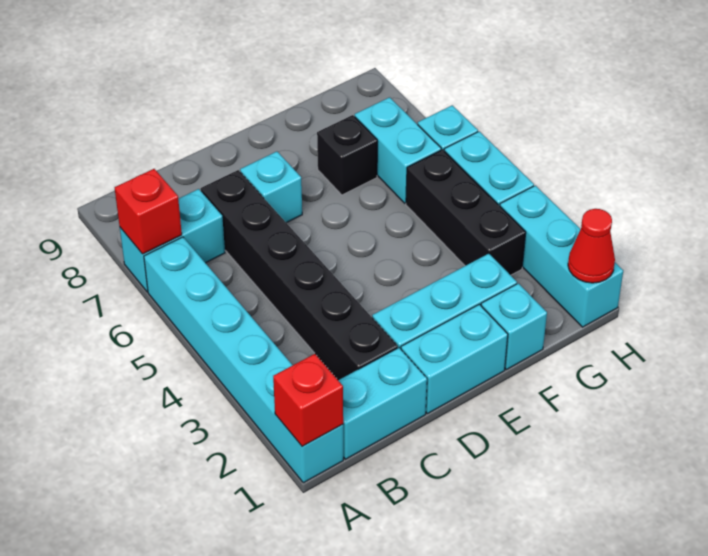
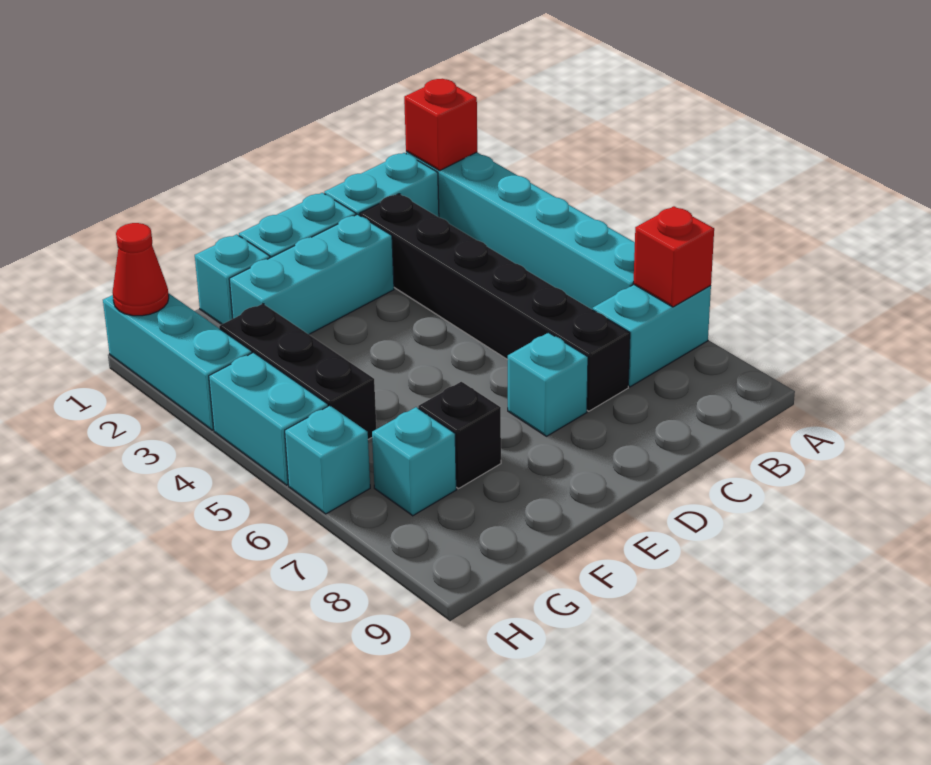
cyan 1x2 brick [355,97,441,203] -> cyan 1x1 brick [372,407,456,516]

